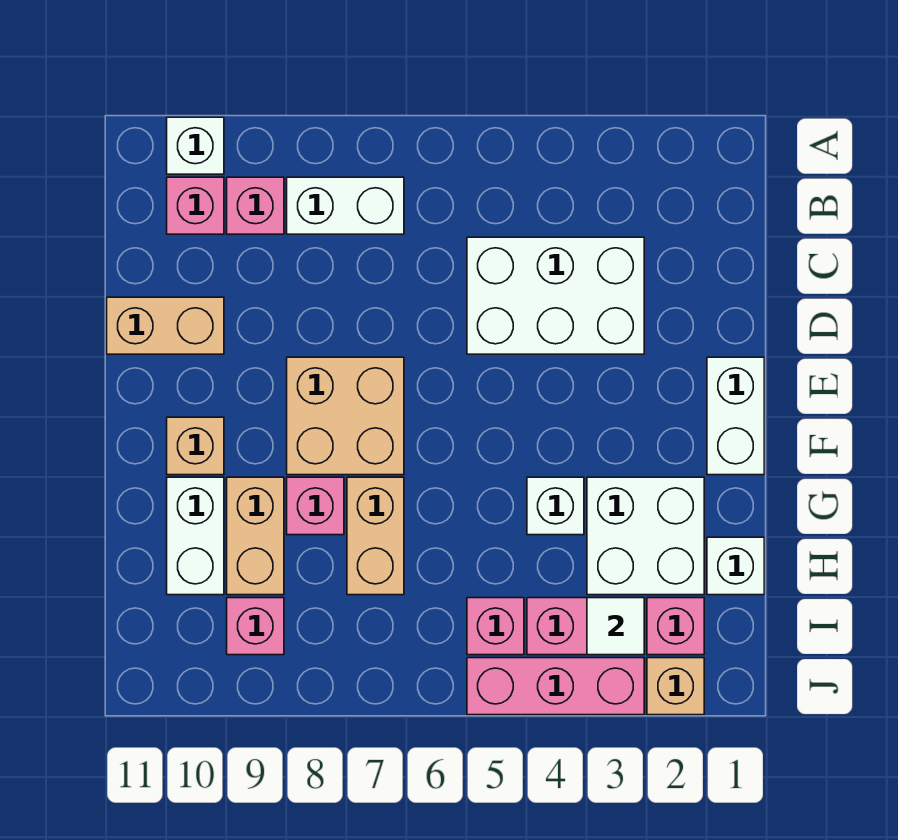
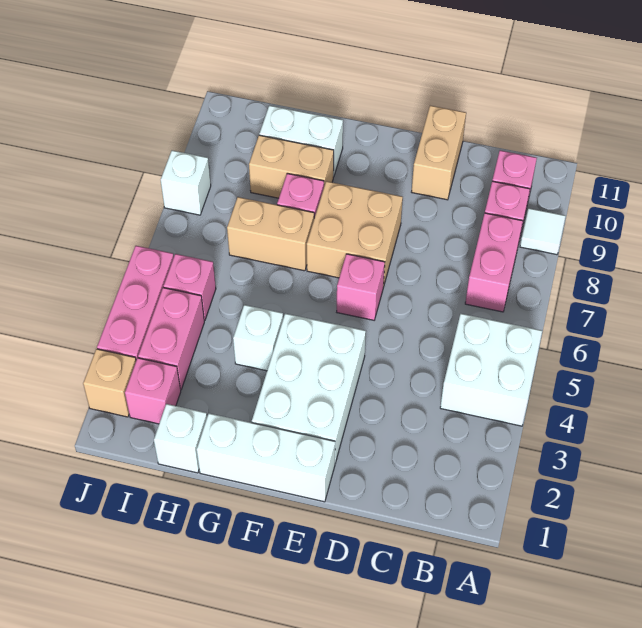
white 1x1 brick [167,117,224,174] -> white 1x1 brick moved to [161,150,211,215]
white 1x2 brick [287,177,404,234] -> pink 1x2 brick [465,213,523,312]
white 2x3 brick [467,237,644,354] -> white 2x3 brick moved to [252,314,366,463]
white 1x2 brick [707,357,764,475] -> white 1x3 brick [197,413,335,502]
tan 1x1 brick [167,417,224,475] -> none
white 2x2 brick [587,477,704,595] -> white 2x2 brick moved to [440,314,542,426]
white 1x1 tile [587,598,644,655] -> white 1x1 tile moved to [520,208,566,255]
pink 1x1 brick [227,598,284,655] -> pink 1x1 brick moved to [337,254,385,320]

